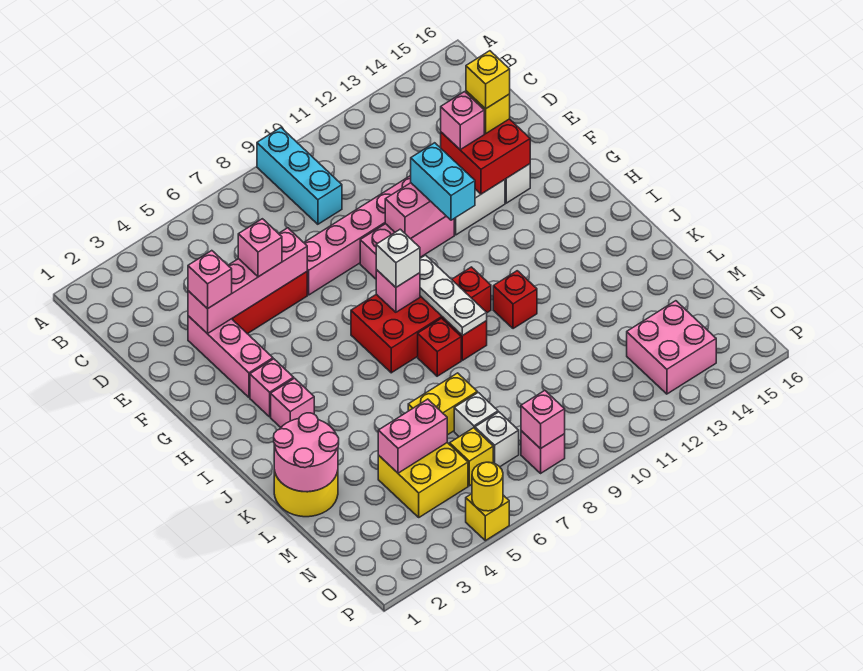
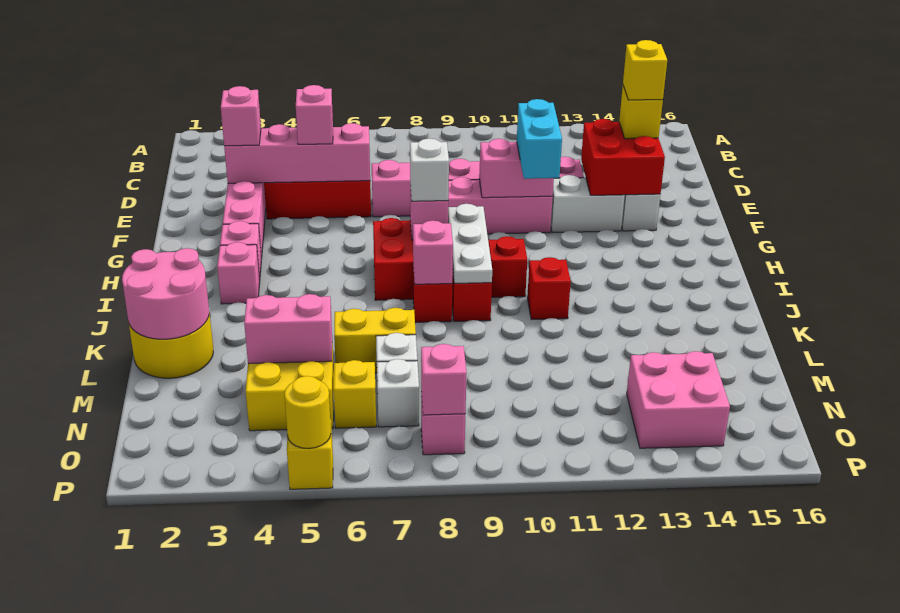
cyan 1x3 brick [257,128,342,224] -> none
pink 1x1 brick [441,92,484,149] -> pink 1x1 brick moved to [413,220,453,284]

